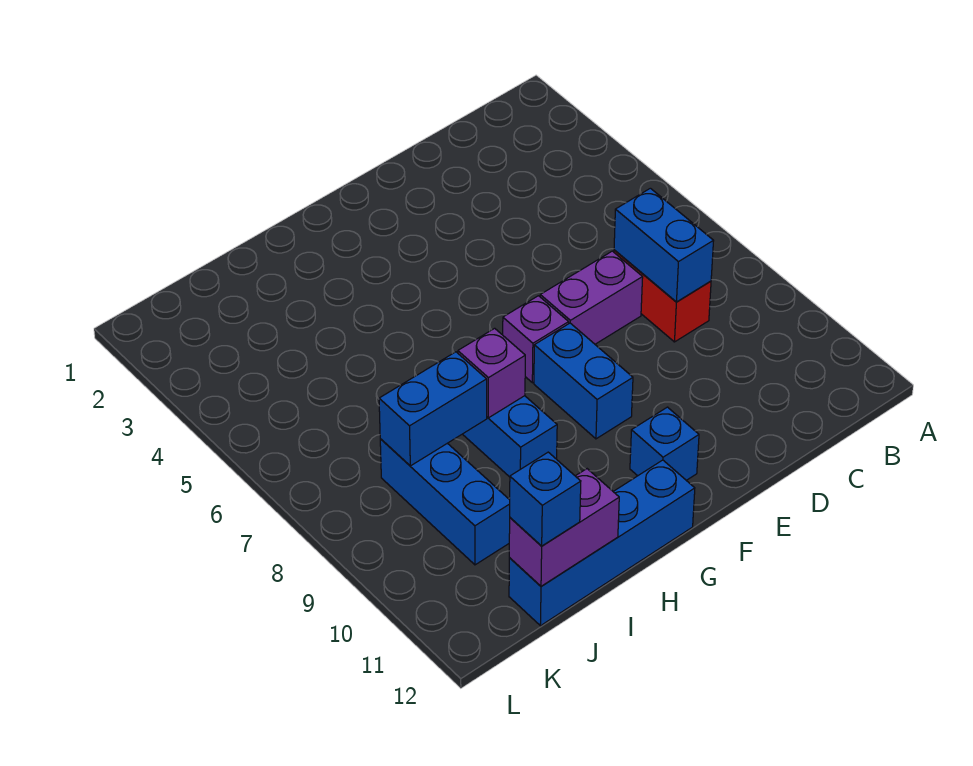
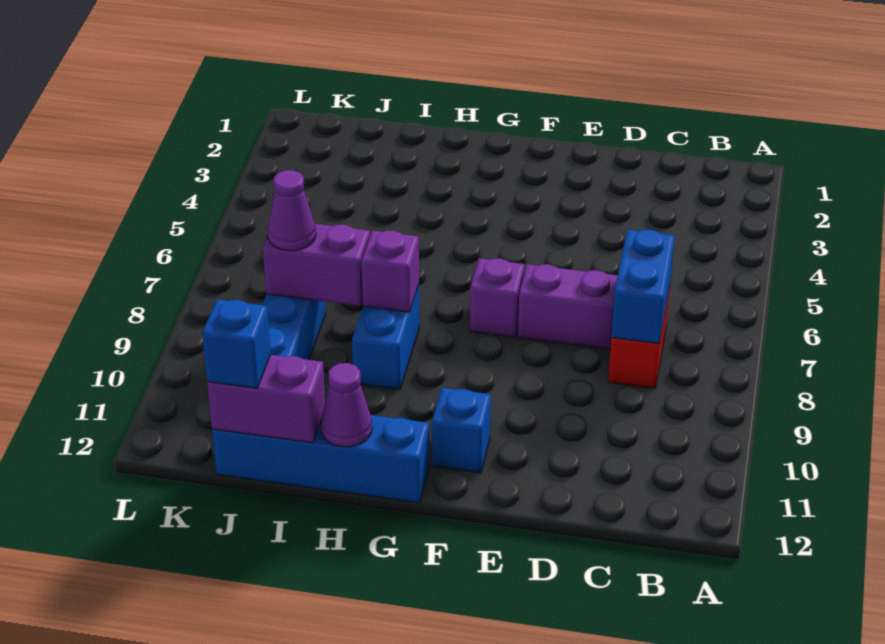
blue 1x2 brick [534,323,633,439] -> none
none -> purple 1x1 cone [321,363,372,447]
blue 1x2 brick [379,352,487,466] -> purple 1x2 brick [263,224,370,306]
none -> purple 1x1 cone [268,170,316,251]

